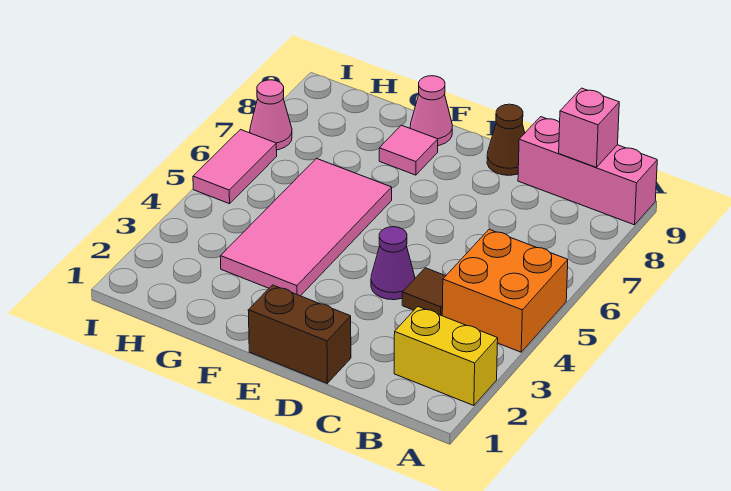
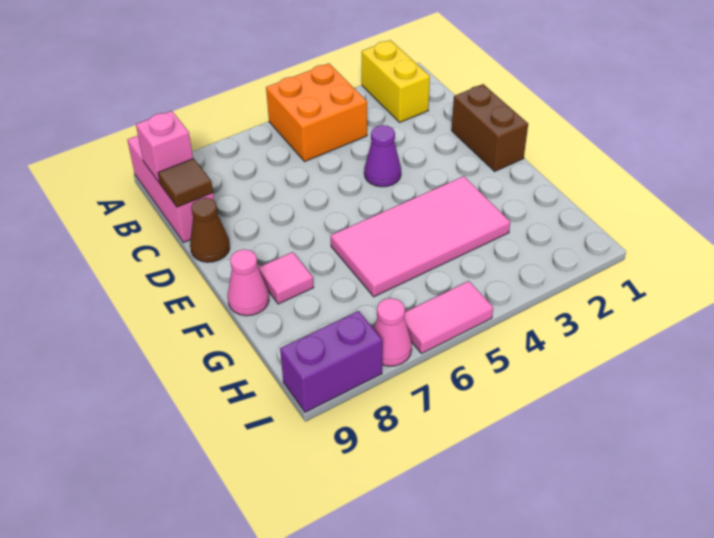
brown 1x1 tile [402,268,445,316] -> brown 1x1 tile moved to [158,159,213,207]
none -> purple 1x2 brick [280,311,382,412]

